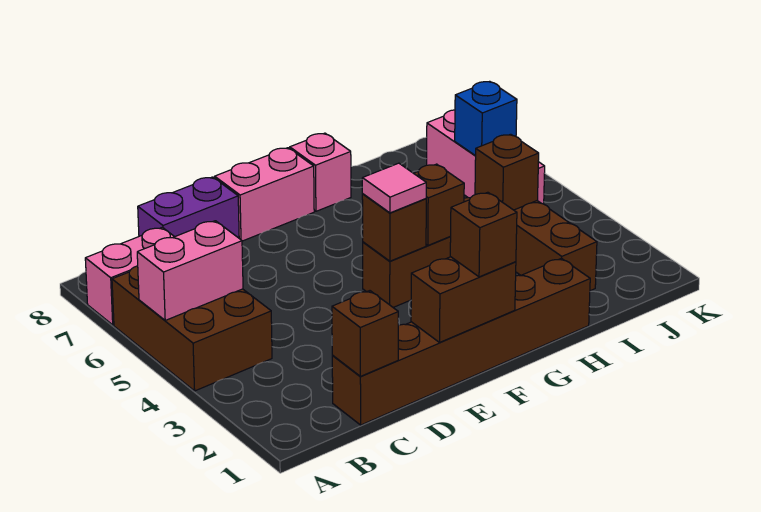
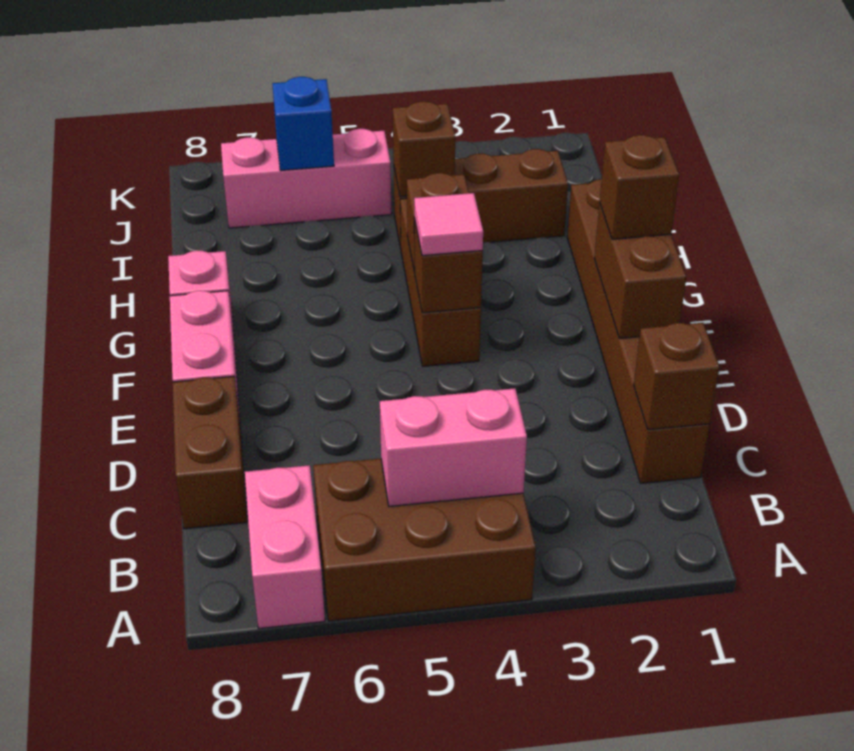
pink 1x2 brick [137,221,243,320] -> pink 1x2 brick turned to [380,388,527,507]
purple 1x2 brick [138,177,239,238] -> brown 1x2 brick [172,376,247,529]

